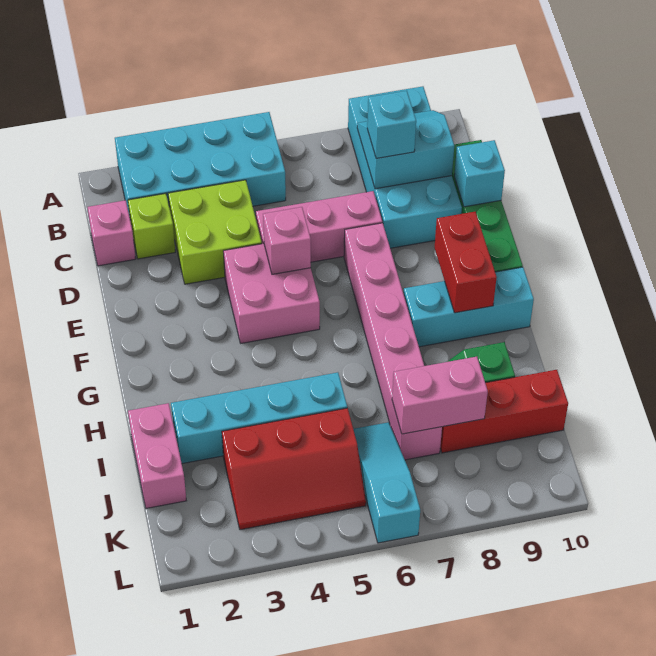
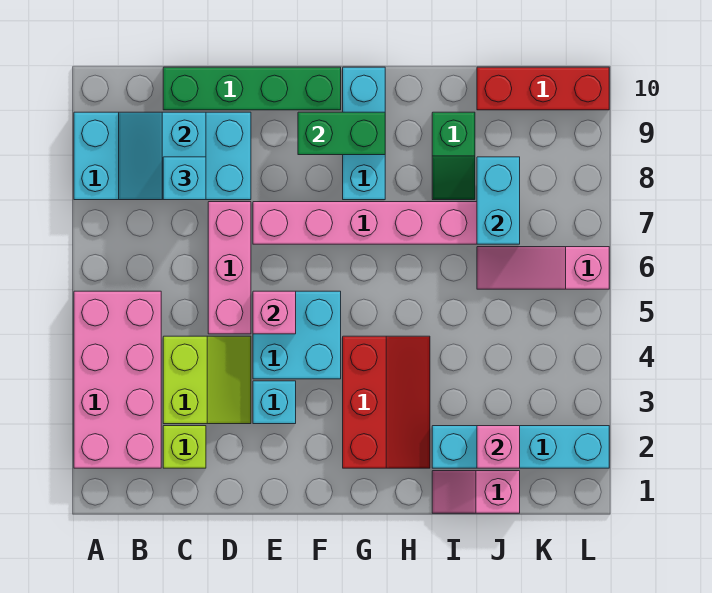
cyan 2x4 brick [115,112,286,217] -> pink 2x4 brick [74,291,161,468]
pink 1x1 brick [88,200,136,266] -> pink 1x1 brick moved to [477,426,520,468]
lime 2x2 brick [168,180,262,284] -> lime 2x2 slope [163,336,251,424]
cyan 1x1 brick [454,140,505,207] -> cyan 1x1 brick moved to [253,381,296,424]
pink 2x2 brick [223,244,320,343] -> cyan 2x2 brick [253,291,341,379]
red 1x2 brick [435,212,497,313] -> green 1x2 brick [298,112,385,155]
pink 1x2 brick [128,403,186,508] -> pink 1x2 slope [432,471,520,513]
cyan 1x4 brick [171,372,347,464] -> cyan 1x4 brick turned to [432,426,609,468]
red 2x3 slope [222,408,366,530] -> red 2x3 slope moved to [343,336,430,468]
cyan 1x3 slope [353,422,420,543] -> pink 1x3 slope [477,247,609,289]
pink 1x2 brick [392,357,488,434] -> cyan 1x2 brick [477,157,520,244]
red 1x3 brick [440,370,568,453] -> red 1x3 brick turned to [477,67,609,110]

